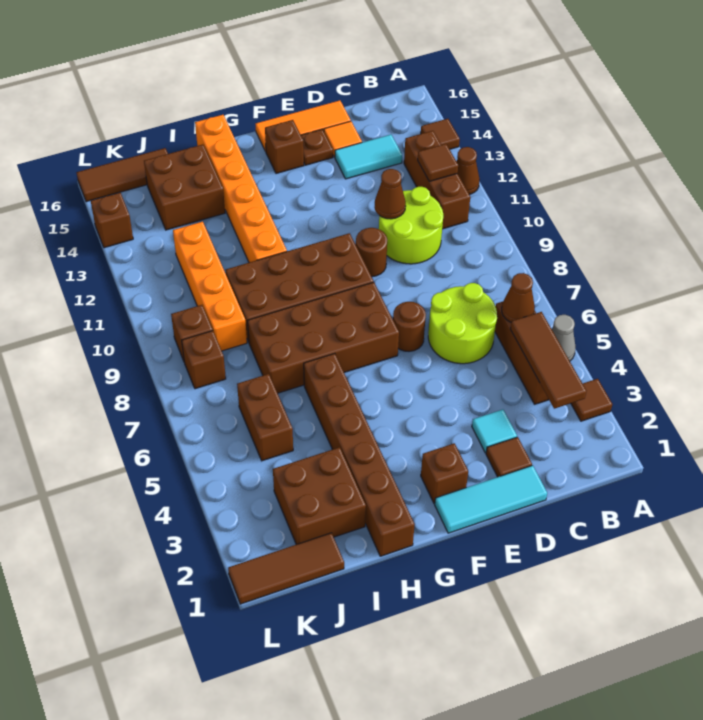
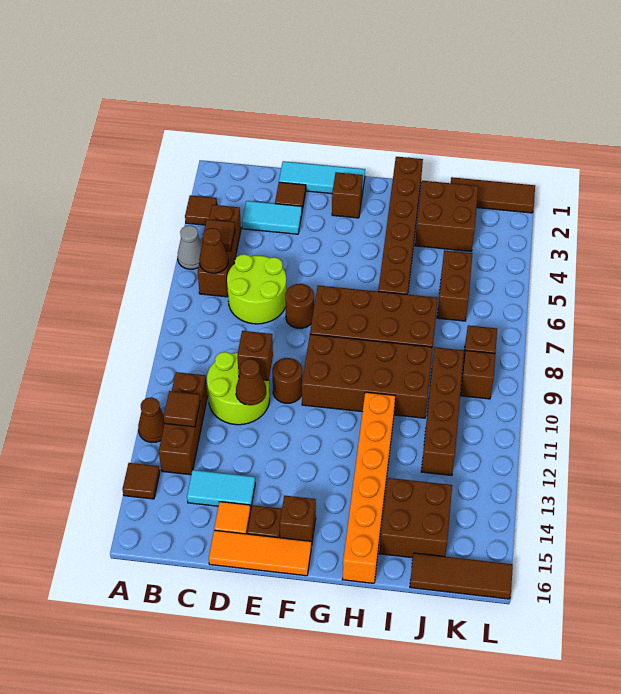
brown 1x3 tile [510,312,586,409] -> brown 1x1 tile [202,219,235,251]
cyan 1x1 tile [472,410,517,453] -> cyan 1x2 tile [242,201,302,234]
orange 1x4 brick [173,222,247,351] -> brown 1x4 brick [421,347,464,475]
brown 1x1 brick [91,192,133,248] -> brown 1x1 brick moved to [237,331,273,380]

